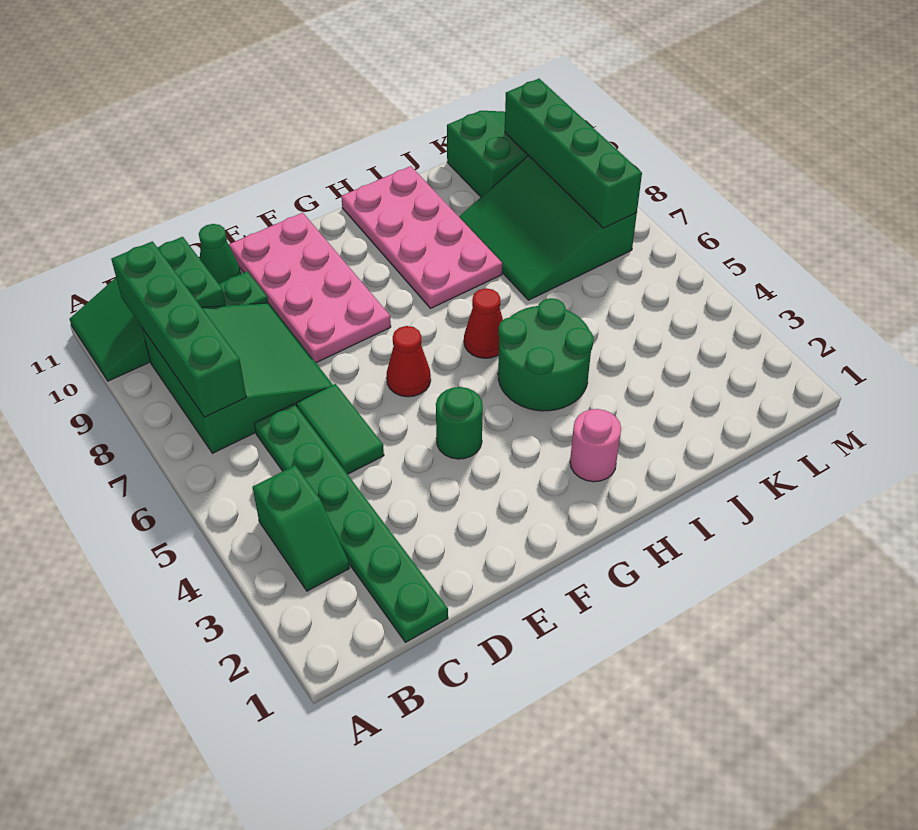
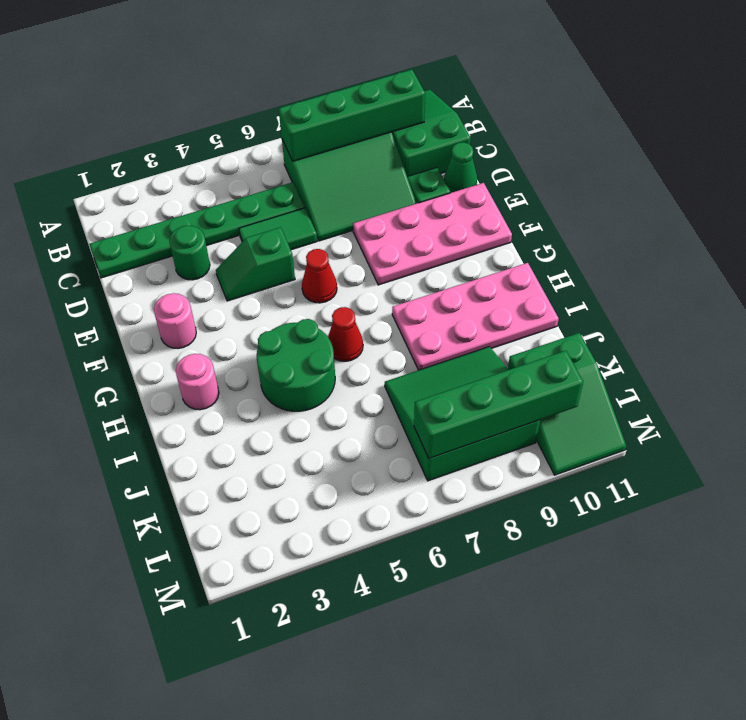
green 1x2 slope [253,465,349,591] -> green 1x2 slope moved to [216,227,295,301]
none -> pink 1x1 round brick [154,293,196,348]
green 1x1 round brick [436,387,483,459] -> green 1x1 round brick moved to [169,226,210,280]

